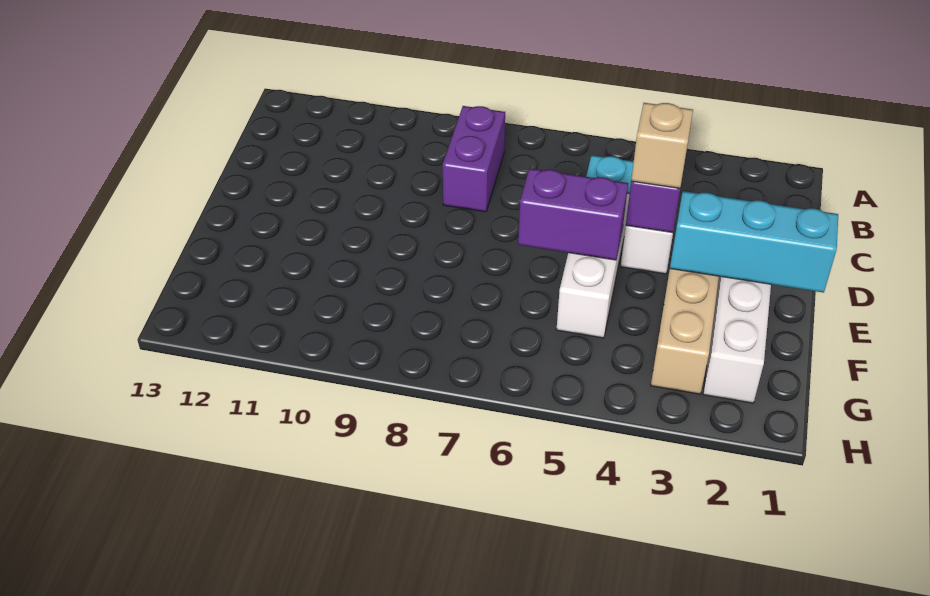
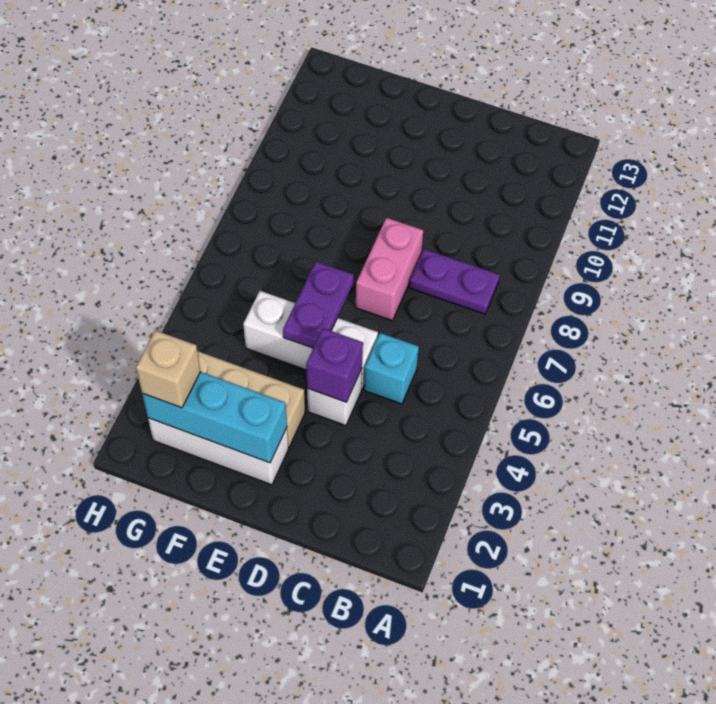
purple 1x2 brick [443,106,505,212] -> purple 1x2 plate [409,249,500,314]
tan 1x1 brick [631,103,693,188] -> tan 1x1 brick moved to [136,330,201,408]
none -> pink 1x2 brick [356,218,423,321]
cyan 1x3 brick [670,191,838,293] -> cyan 1x3 brick turned to [142,372,287,463]
purple 1x2 brick [518,168,628,260] -> purple 1x2 plate [283,262,354,348]

